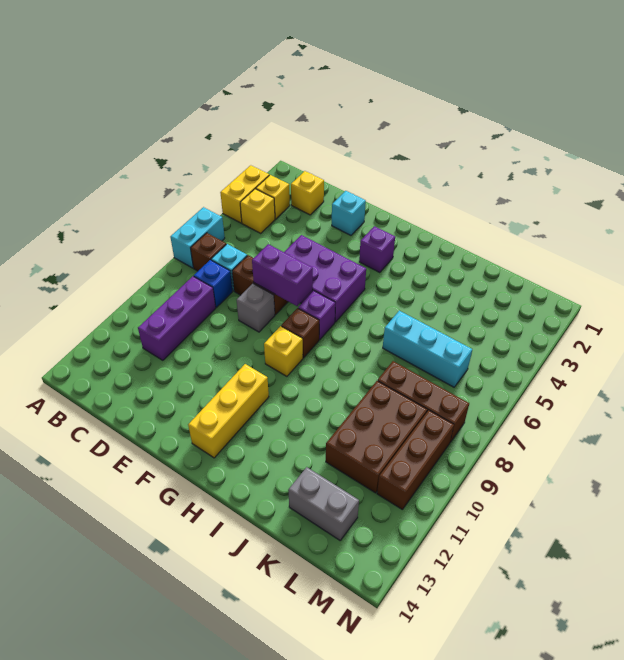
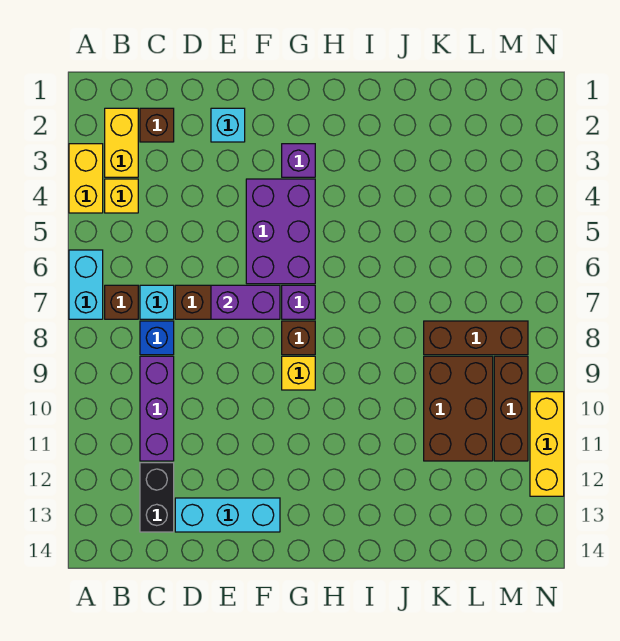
yellow 1x1 brick [256,175,290,219] -> yellow 1x2 brick [105,108,138,177]
yellow 1x1 brick [291,171,324,215] -> brown 1x1 brick [140,108,174,142]
none -> black 1x2 brick [140,463,174,532]
purple 2x3 brick [284,235,366,322] -> purple 2x3 brick turned to [246,179,315,284]
grey 1x1 brick [237,284,275,332] -> none
yellow 1x3 brick [188,364,269,458] -> yellow 1x3 brick moved to [530,392,564,496]
cyan 1x3 brick [383,311,472,387] -> cyan 1x3 brick moved to [175,498,280,532]
grey 1x2 brick [288,467,359,540] -> none

